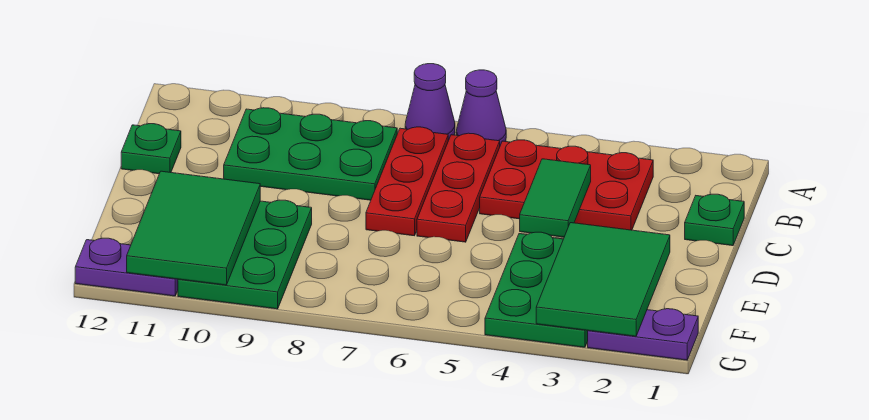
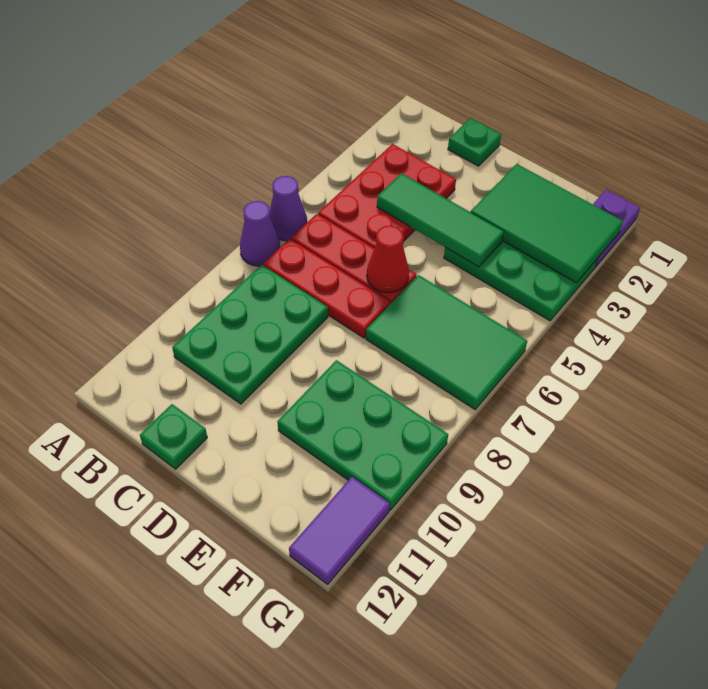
green 1x2 tile [520,159,591,237] -> green 1x3 tile [377,173,504,267]
none -> red 1x1 cone [367,226,409,293]
green 2x3 tile [127,171,260,285] -> green 2x3 tile moved to [366,275,527,409]
purple 1x2 plate [75,238,178,296] -> purple 1x2 tile [289,477,390,584]

